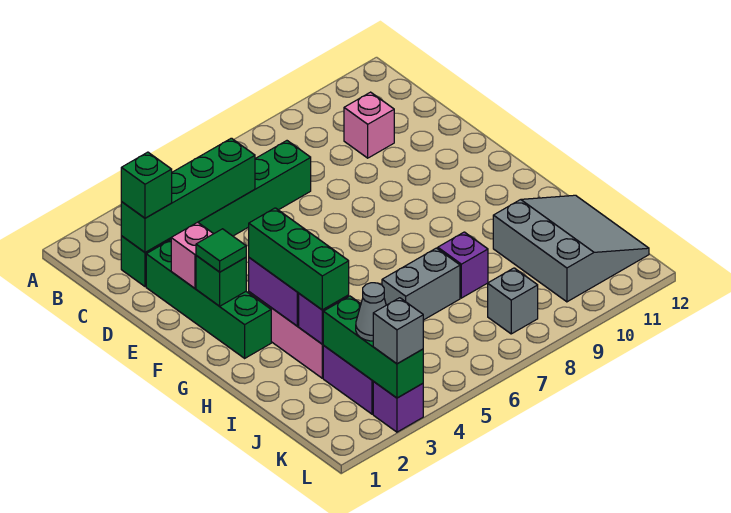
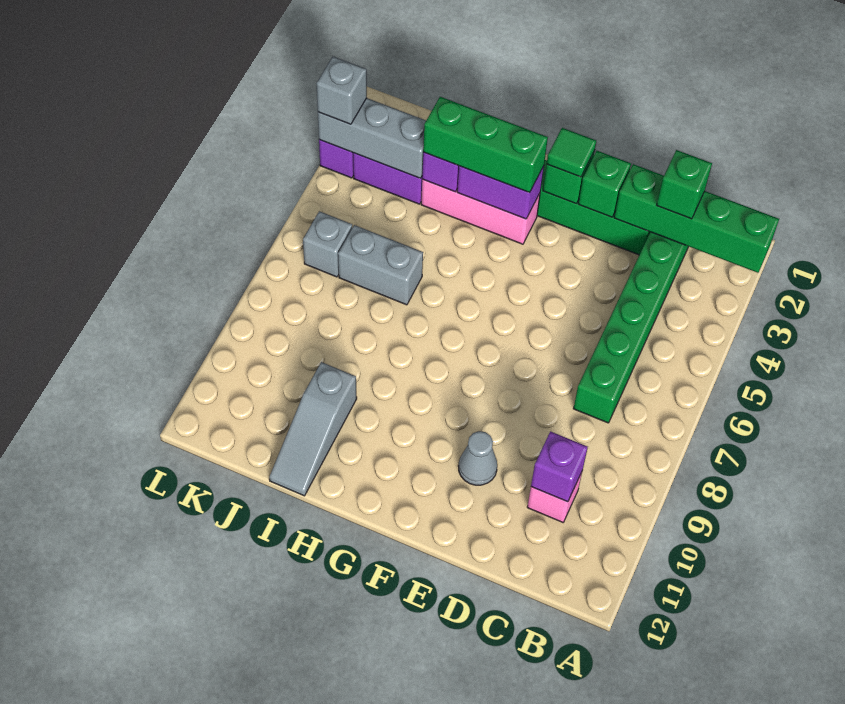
green 1x4 brick [121,138,255,252] -> green 1x4 brick turned to [614,164,779,273]
pink 1x1 brick [171,222,213,288] -> green 1x1 brick [578,151,631,217]
grey 1x2 brick [382,248,460,320] -> grey 1x2 brick turned to [338,225,423,305]
purple 1x1 brick [438,232,488,298] -> purple 1x1 brick moved to [531,432,588,502]
grey 3x3 slope [493,195,649,302] -> grey 1x3 slope [269,362,357,496]
green 1x3 brick [323,296,423,398] -> grey 1x3 brick [318,98,426,178]
grey 1x1 cone [356,283,386,341] -> grey 1x1 cone moved to [458,431,497,485]
grey 1x1 brick [488,268,538,334] -> grey 1x1 brick moved to [303,211,352,277]

